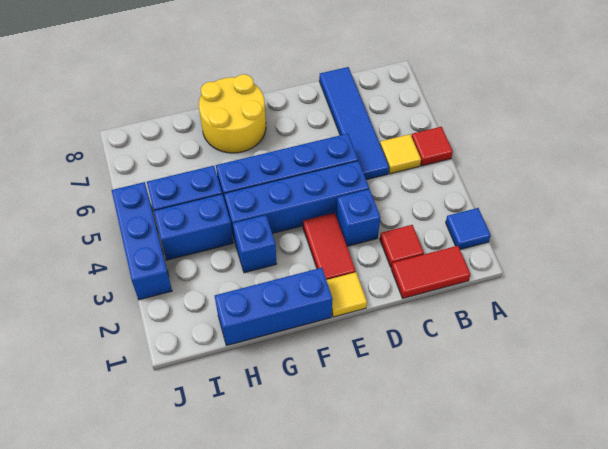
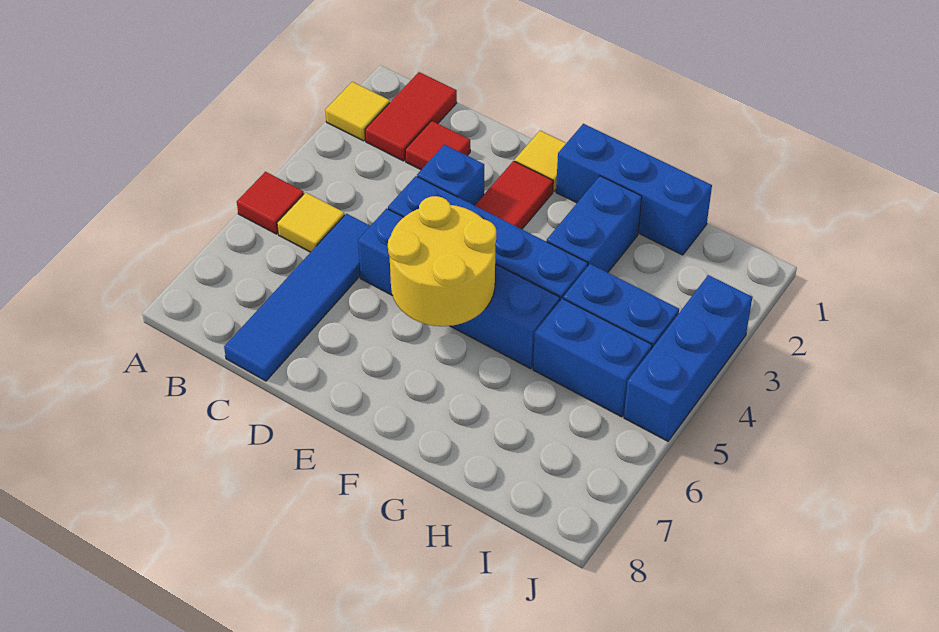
blue 1x1 tile [446,208,491,250] -> yellow 1x1 tile [325,82,390,141]
red 1x2 tile [391,246,471,298] -> red 1x2 tile turned to [365,72,457,161]
yellow 2x2 round brick [199,74,266,153] -> yellow 2x2 round brick moved to [388,196,496,326]
blue 1x1 brick [233,215,277,273] -> blue 1x2 brick [547,176,642,272]

